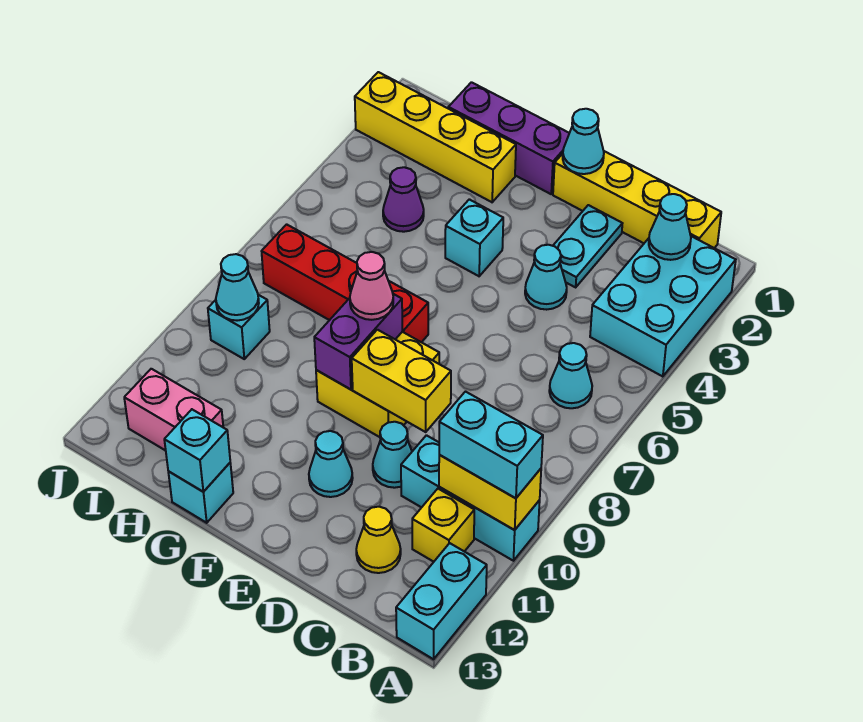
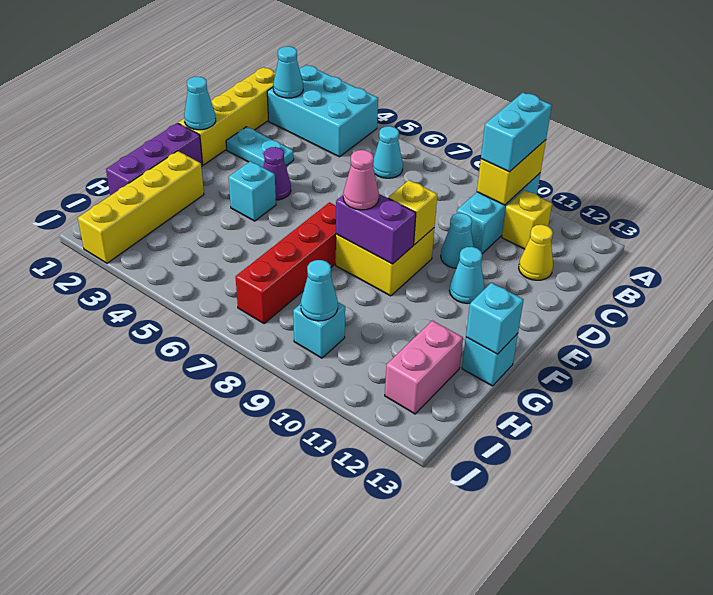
cyan 1x2 brick [396,543,487,659] -> none
cyan 1x1 cone [525,245,567,310] -> none
yellow 1x2 brick [352,330,451,432] -> yellow 1x1 brick [388,180,437,245]
purple 1x1 cone [383,167,424,232] -> purple 1x1 cone moved to [263,147,291,200]

